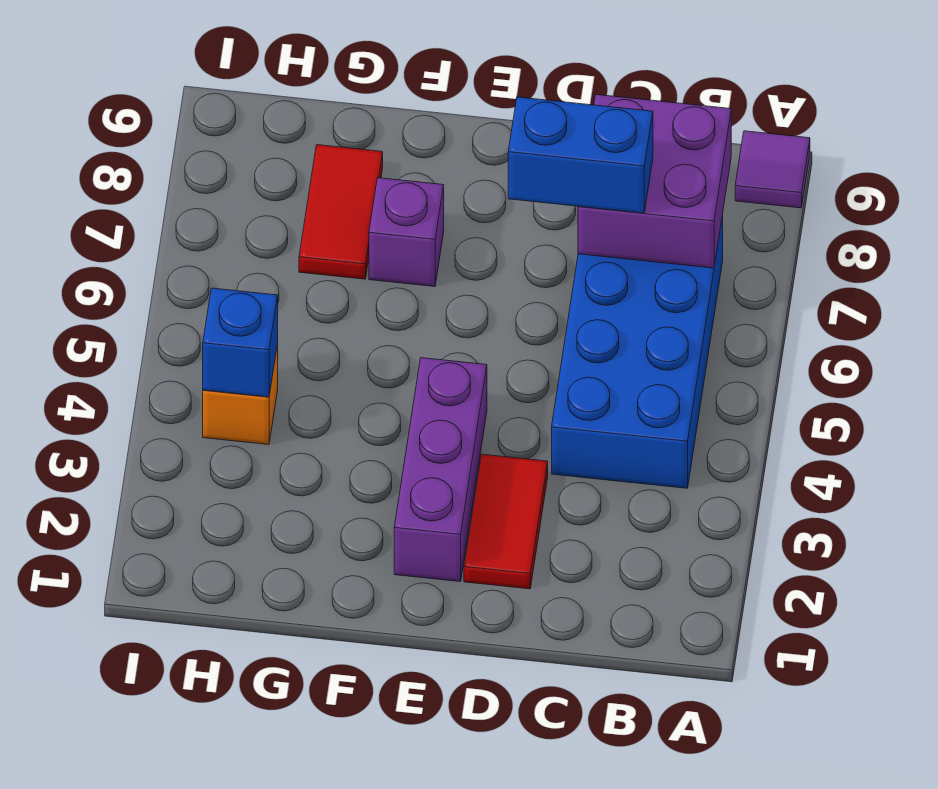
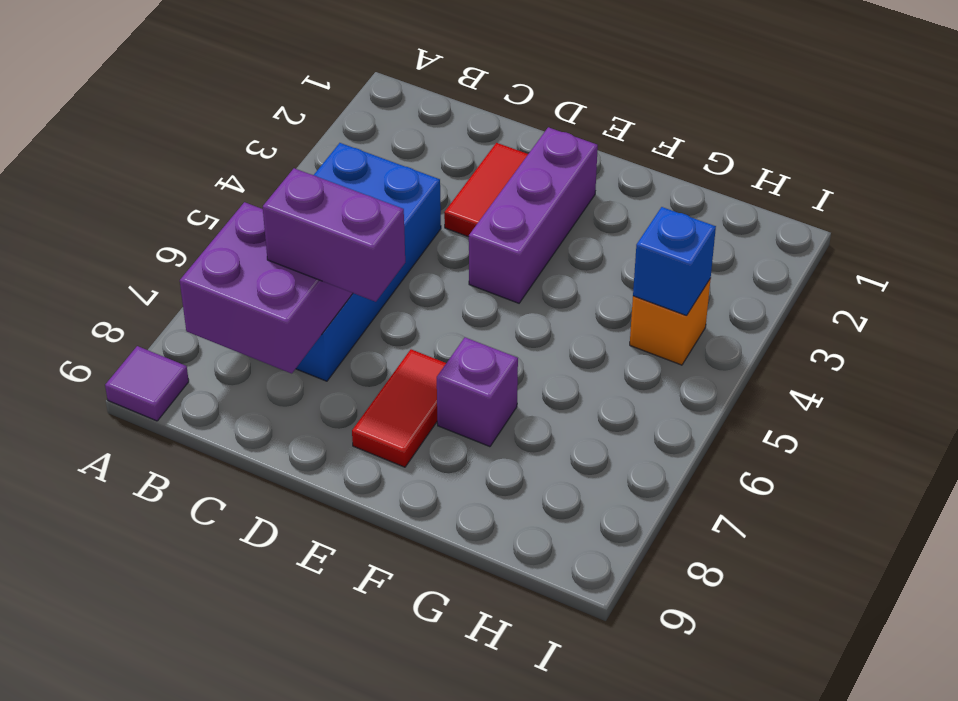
blue 1x2 brick [508,97,653,213] -> purple 1x2 brick [263,168,405,302]
red 1x2 tile [299,145,383,279] -> red 1x2 tile moved to [352,349,446,467]

